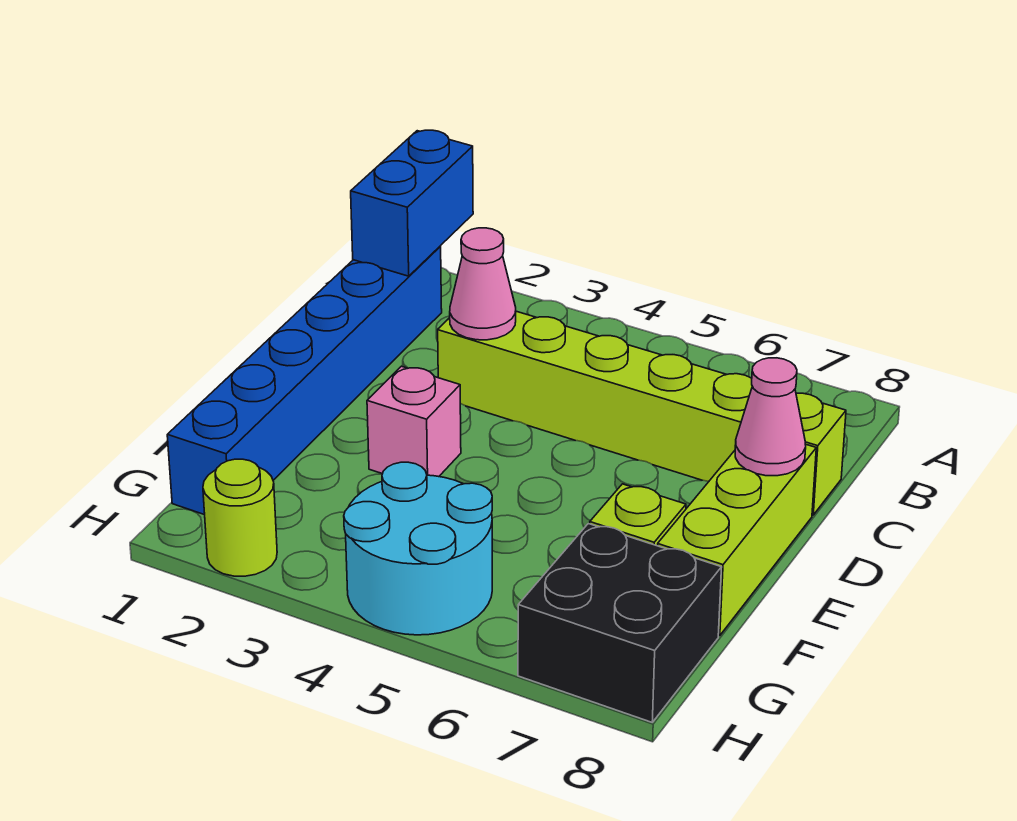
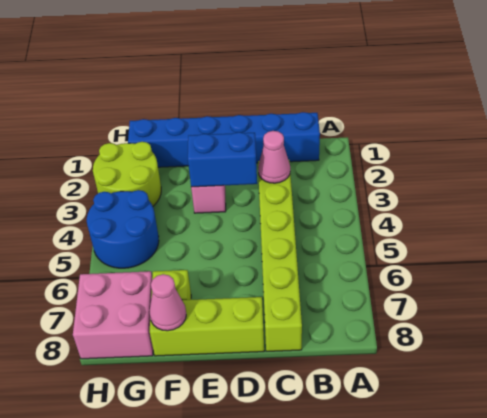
blue 1x2 brick [351,130,473,276] -> blue 1x2 brick moved to [188,132,257,187]
pink 1x1 cone [735,358,806,476] -> pink 1x1 cone moved to [149,274,186,331]
cyan 2x2 round brick [344,462,492,635] -> blue 2x2 round brick [87,190,159,268]
black 2x2 brick [518,524,722,722] -> pink 2x2 brick [73,271,153,359]
lime 1x1 round brick [203,459,277,576] -> lime 2x2 round brick [93,142,161,206]

